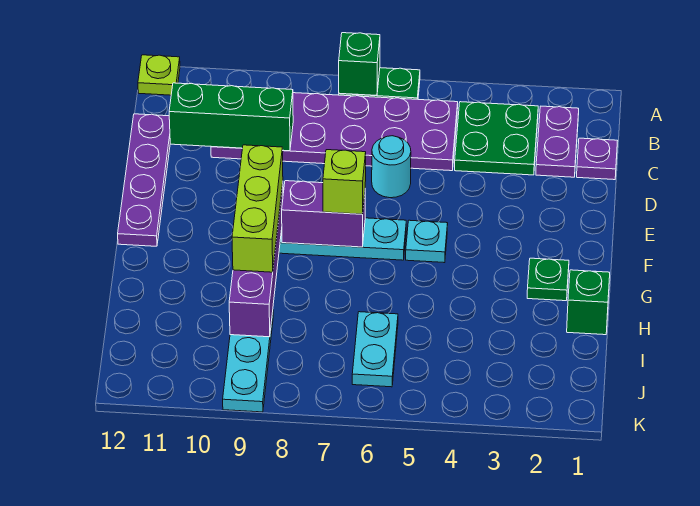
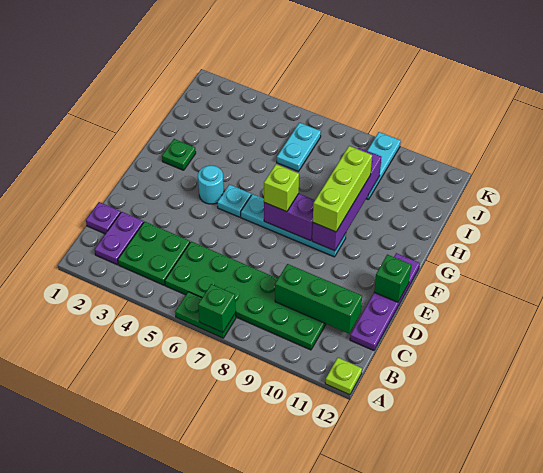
purple 2x6 plate [211,93,458,171] -> green 2x6 plate [165,241,326,350]
cyan 1x1 round brick [372,136,411,198] -> cyan 1x1 round brick moved to [198,166,224,204]
green 1x1 brick [567,270,610,335] -> green 1x1 brick moved to [374,255,411,302]

